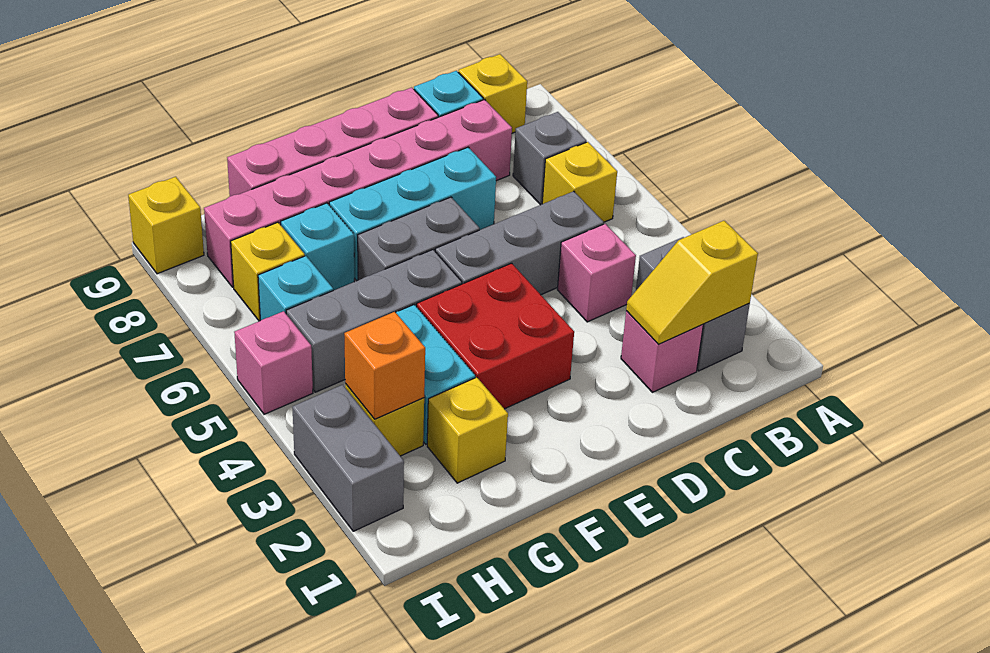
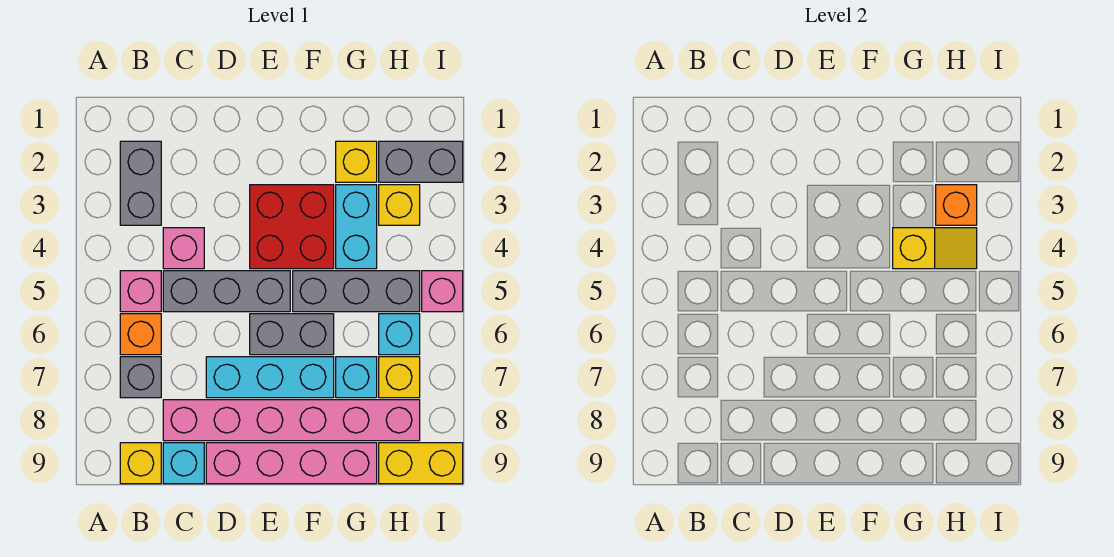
yellow 1x2 slope [626,221,758,344] -> yellow 1x2 slope moved to [893,228,977,269]
yellow 1x1 brick [542,142,617,222] -> orange 1x1 brick [120,314,161,355]
pink 1x1 brick [621,311,703,392] -> pink 1x1 brick moved to [120,271,161,312]
grey 1x2 brick [292,385,404,531] -> grey 1x2 brick turned to [379,141,463,182]
yellow 1x1 brick [128,177,204,274] -> yellow 1x2 brick [379,443,463,484]

